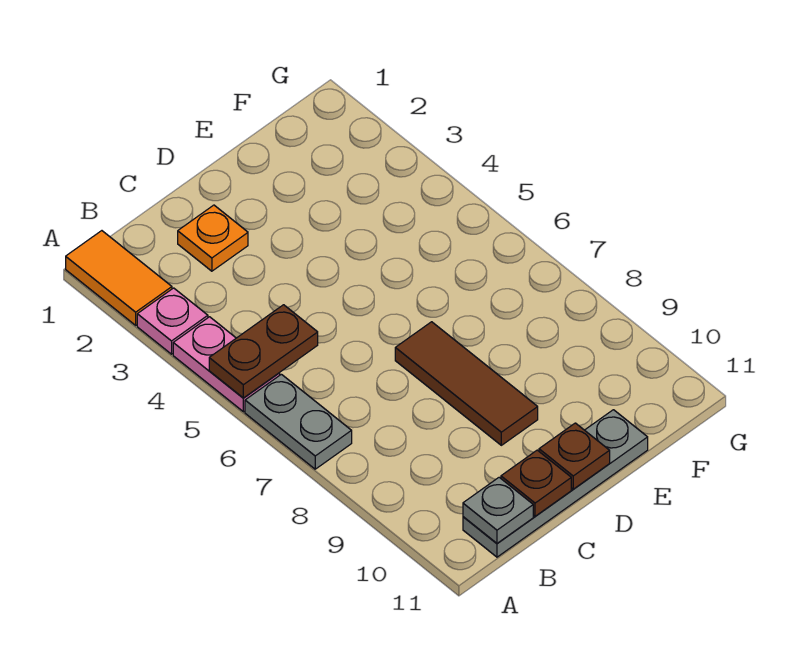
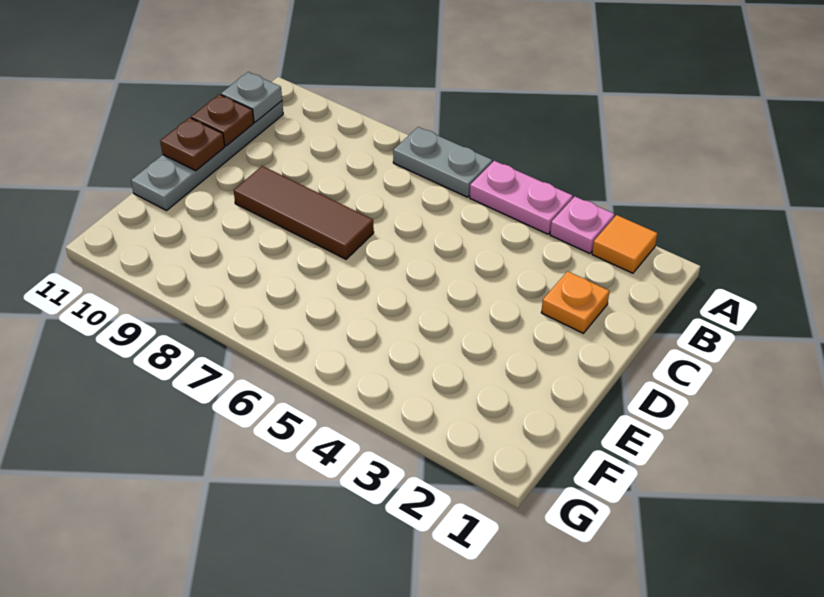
orange 1x2 tile [66,231,172,325] -> orange 1x1 tile [592,215,657,273]
brown 1x2 plate [209,305,318,398] -> none

